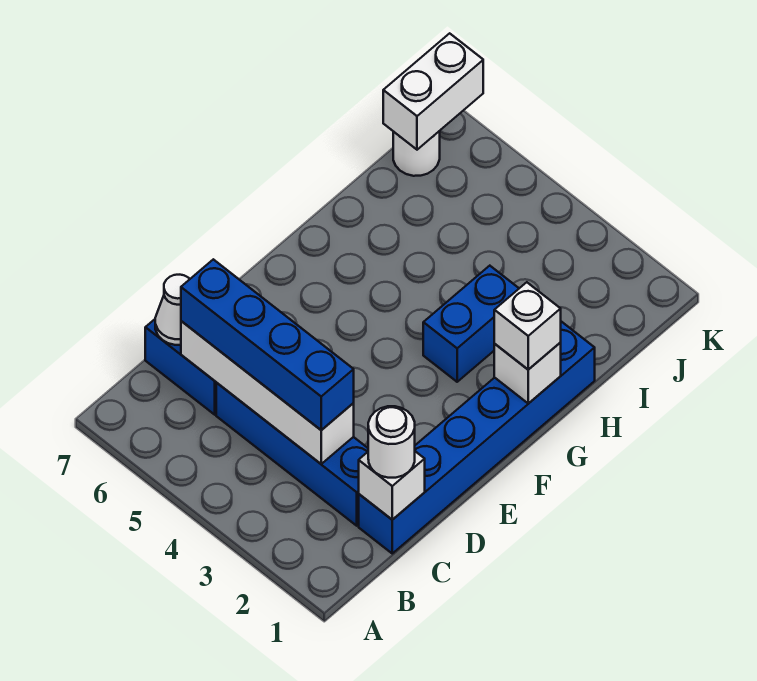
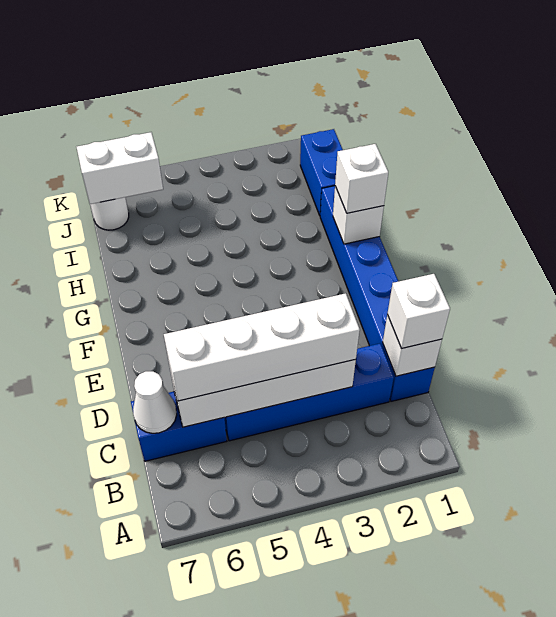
white 1x1 round brick [368,406,415,478] -> white 1x1 brick [387,274,450,349]
blue 1x4 brick [181,259,354,430] -> white 1x4 brick [164,293,360,401]
blue 1x2 brick [423,266,519,382] -> blue 1x2 brick moved to [300,129,343,215]
white 1x2 brick [383,33,483,150] -> white 1x2 brick turned to [77,132,163,204]

